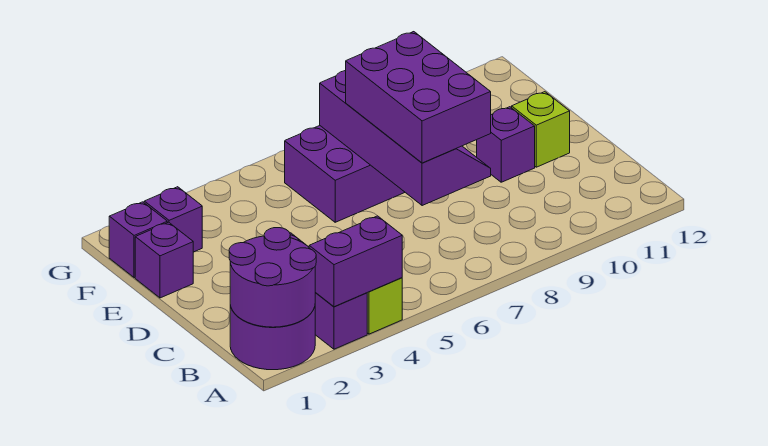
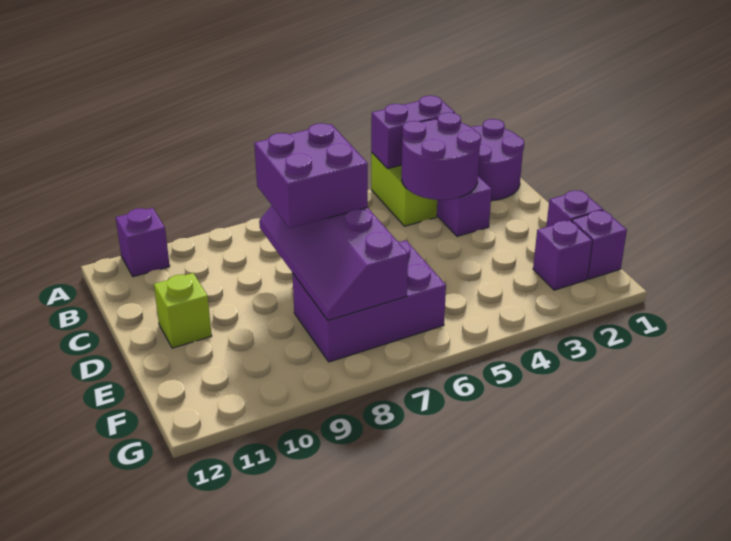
purple 2x2 round brick [229,228,316,327] -> purple 2x2 round brick moved to [402,112,481,200]
purple 2x3 brick [346,32,491,163] -> purple 2x2 brick [254,123,368,228]
purple 1x1 brick [477,107,535,182] -> purple 1x1 brick moved to [116,208,170,277]

